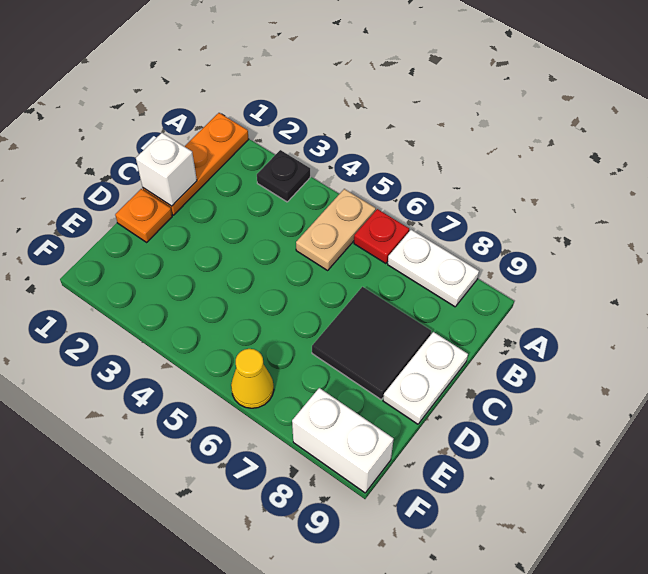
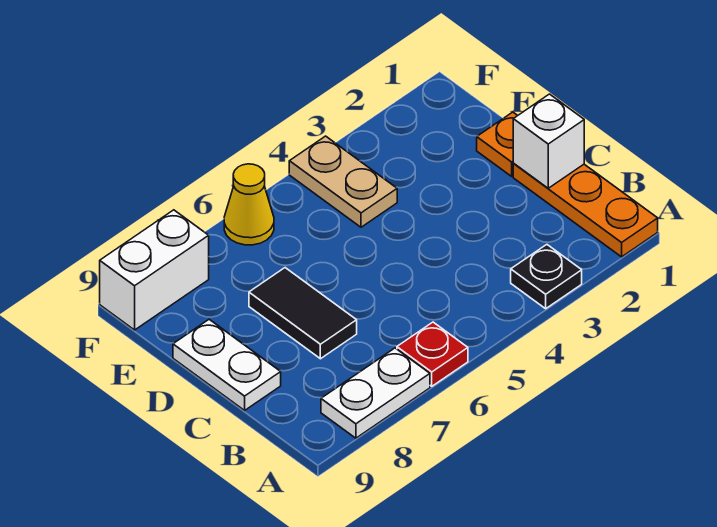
tan 1x2 plate [296,189,376,270] -> tan 1x2 plate moved to [289,136,397,227]
black 2x2 tile [312,287,431,400] -> black 1x2 tile [249,268,357,359]

